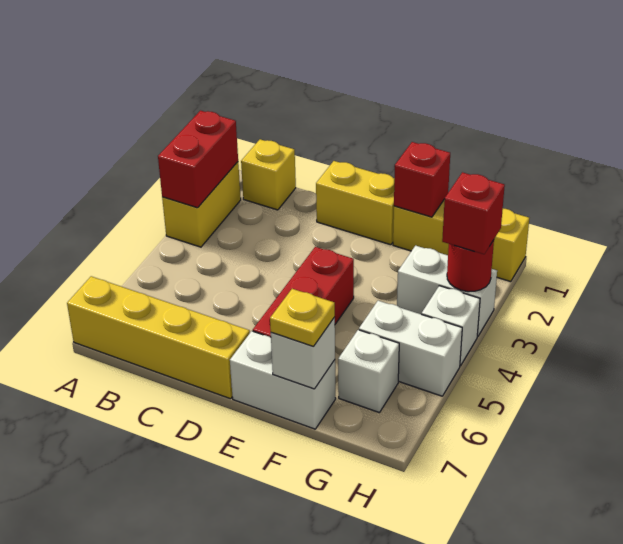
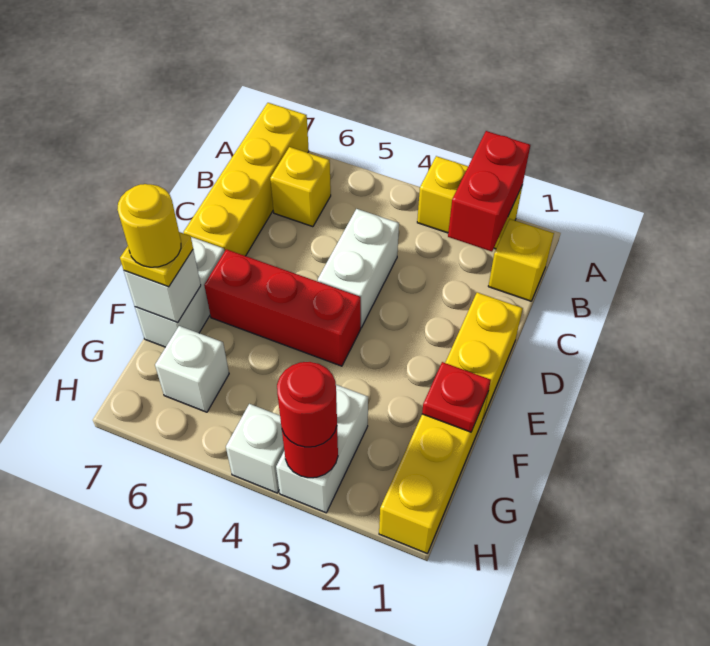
red 1x2 brick [158,111,238,208] -> red 1x2 brick turned to [448,131,530,252]
none -> yellow 1x1 brick [270,147,331,227]
red 1x1 brick [394,142,450,217] -> red 1x1 plate [422,362,491,432]
none -> yellow 1x1 round brick [117,184,181,267]
white 1x2 brick [359,301,462,396] -> white 1x2 brick moved to [318,209,399,328]
red 1x1 brick [442,172,505,254] -> red 1x1 round brick [277,362,337,447]

